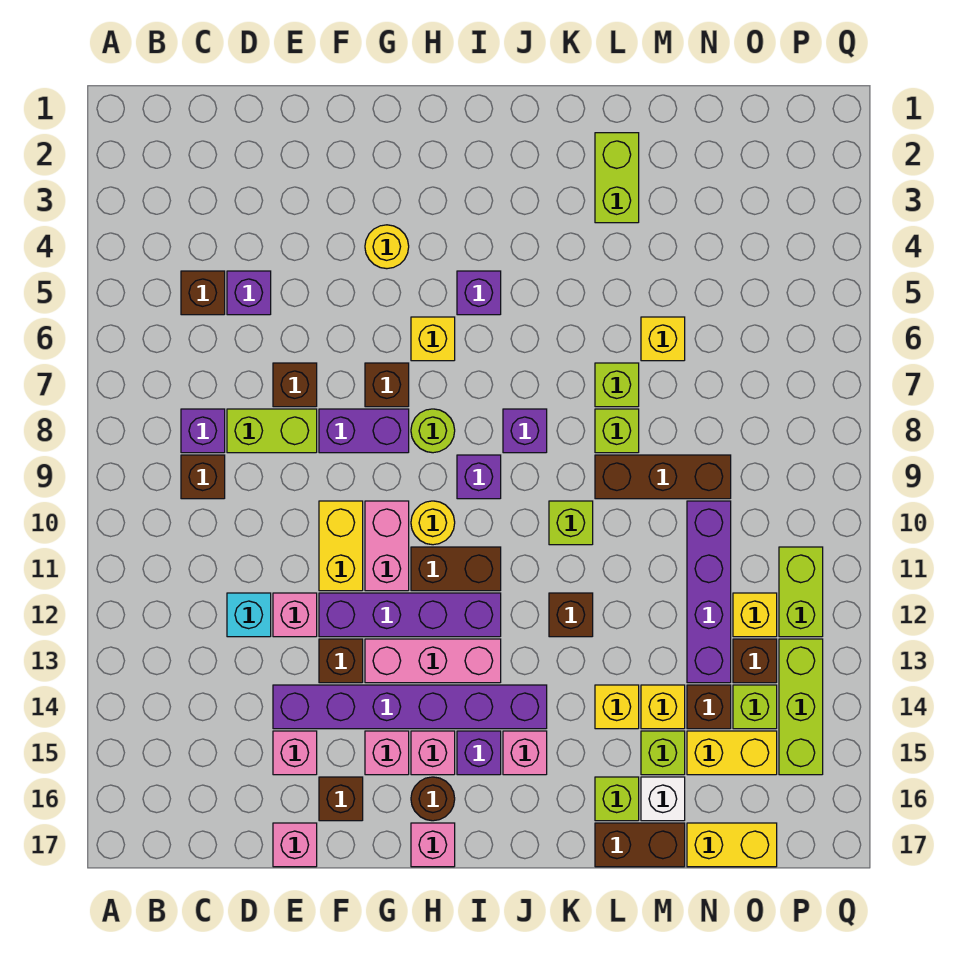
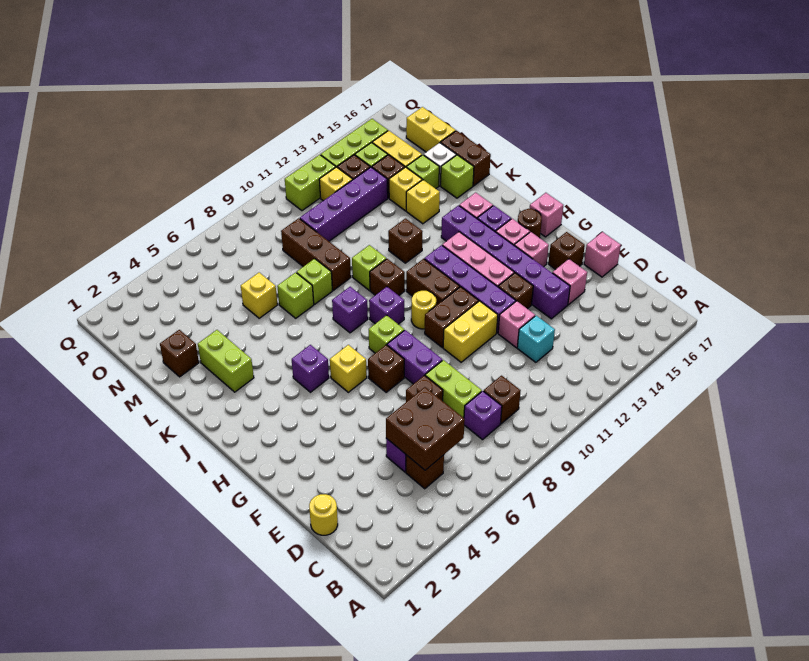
none -> brown 2x2 brick [386,387,465,470]
yellow 1x1 round brick [365,225,409,269] -> yellow 1x1 round brick moved to [309,494,338,535]
pink 1x2 brick [365,501,409,591] -> brown 1x2 brick [425,287,479,347]
lime 1x1 round brick [411,409,455,453] -> lime 1x1 brick [369,315,404,353]
none -> brown 1x1 brick [370,259,405,295]
lime 1x2 brick [595,133,639,223] -> lime 1x2 brick turned to [198,330,254,392]
none -> brown 1x1 brick [160,330,199,377]

